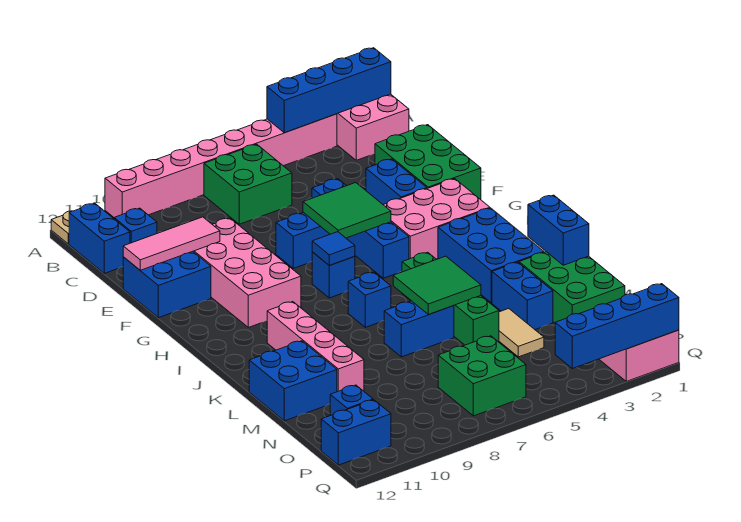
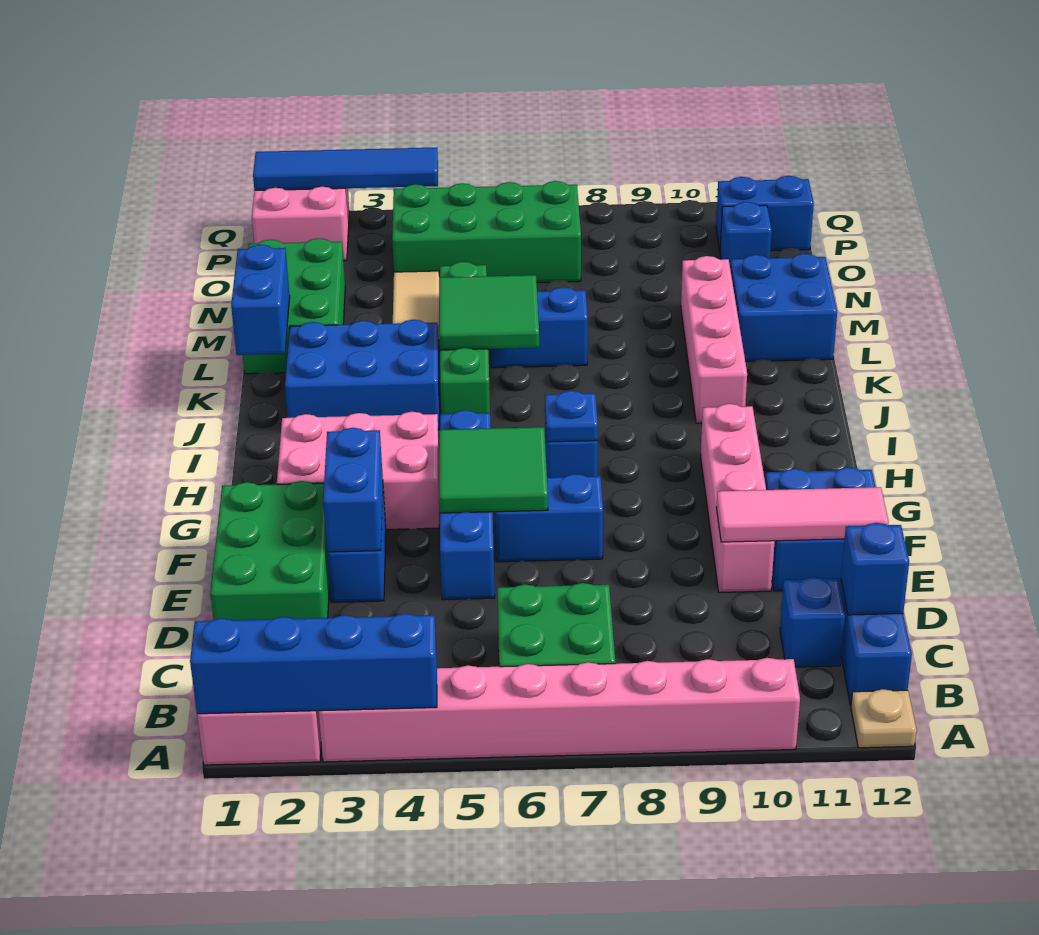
pink 2x4 brick [193,218,301,327] -> pink 1x4 brick [701,404,775,592]
blue 1x1 tile [312,232,355,265] -> blue 1x1 plate [545,391,598,442]
blue 2x3 brick [438,208,544,303] -> blue 2x3 brick turned to [285,320,440,430]
blue 1x1 brick [348,272,391,327] -> blue 1x1 brick moved to [841,523,909,615]
blue 1x2 brick [492,262,553,330] -> blue 1x2 brick moved to [323,428,383,552]
green 2x2 brick [438,336,526,416] -> green 2x4 brick [392,181,581,282]
blue 1x4 brick [555,284,679,369] -> blue 1x4 tile [253,148,438,190]

